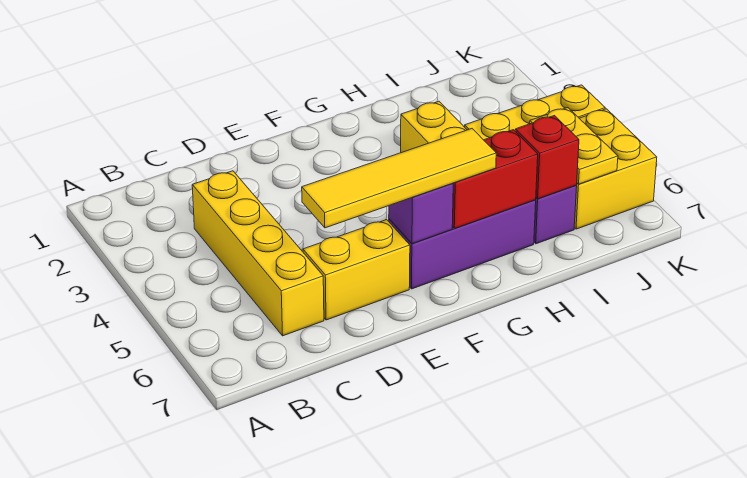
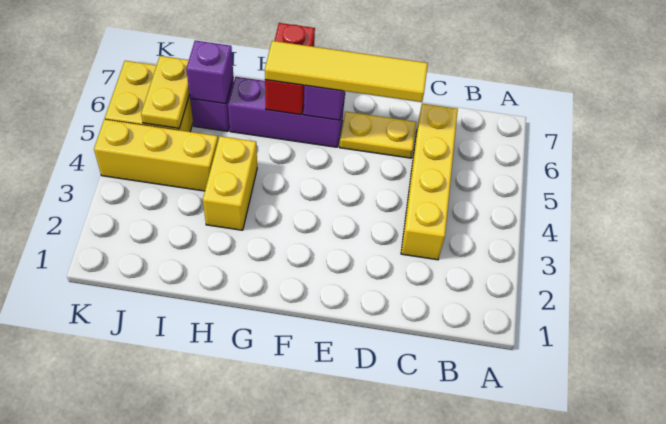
yellow 1x2 brick [303,220,410,320] -> yellow 1x2 plate [340,111,416,158]
red 1x2 brick [452,130,538,229] -> red 1x2 brick turned to [265,23,315,115]
red 1x1 brick [515,116,579,199] -> purple 1x1 brick [186,41,233,104]

